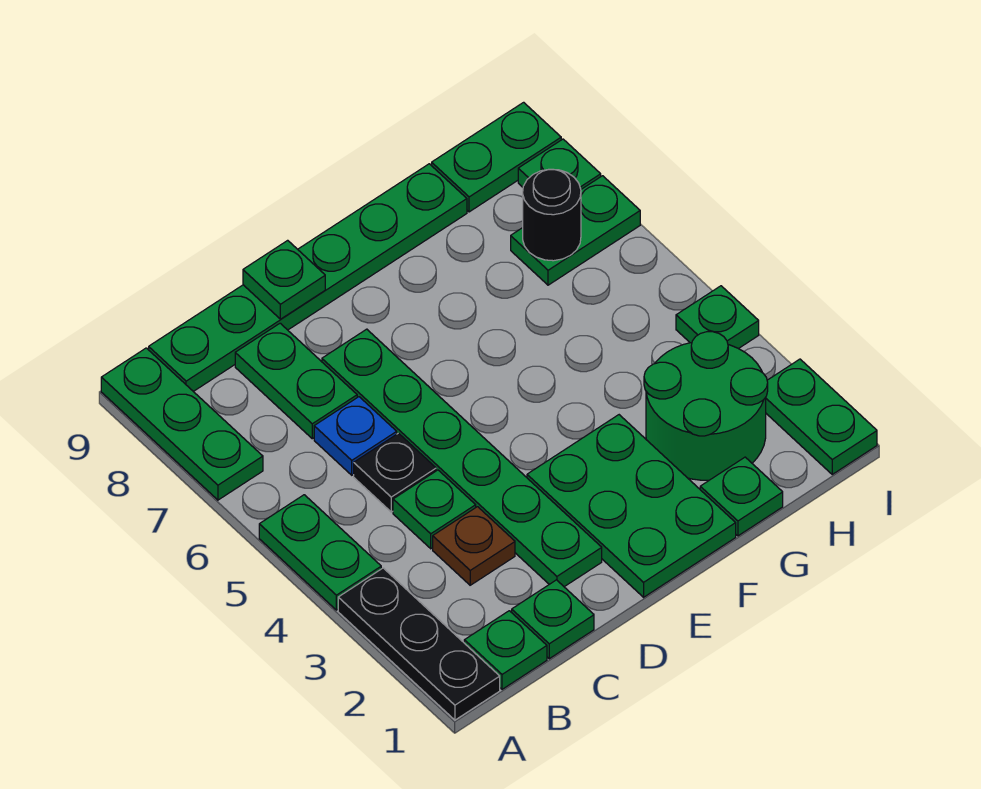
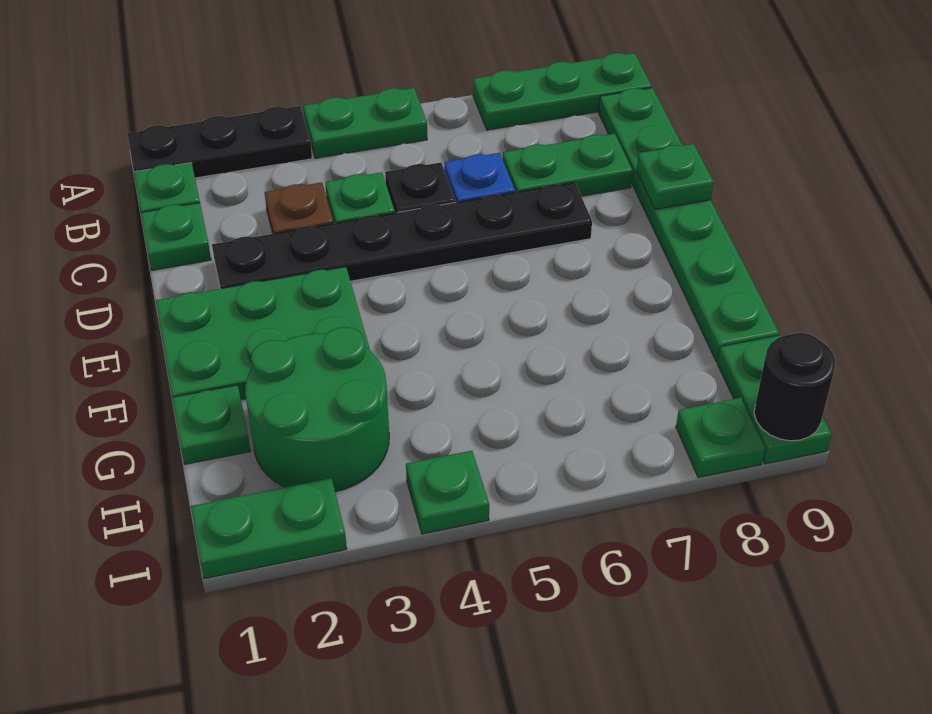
green 1x6 plate [322,329,602,587] -> black 1x6 plate [212,182,592,289]
green 1x2 plate [511,176,640,285] -> none
black 1x1 round brick [523,169,581,261] -> black 1x1 round brick moved to [754,333,836,441]

